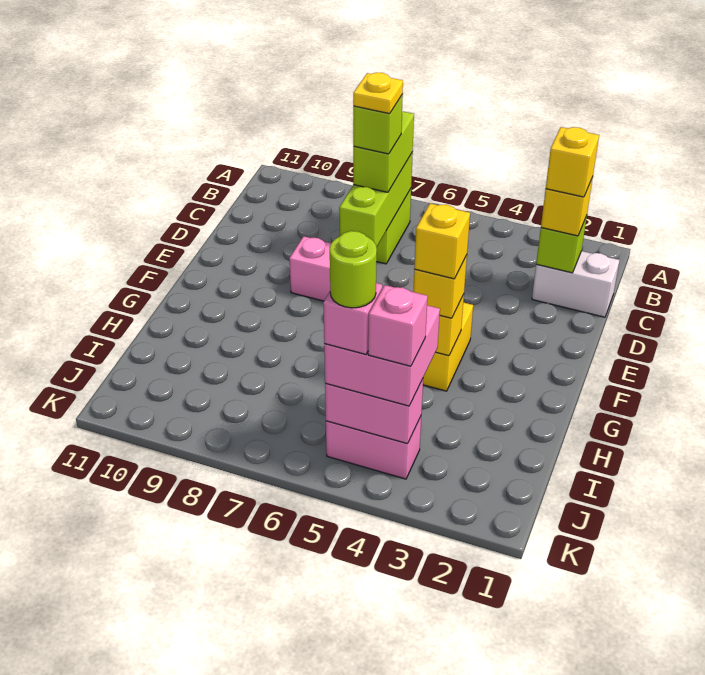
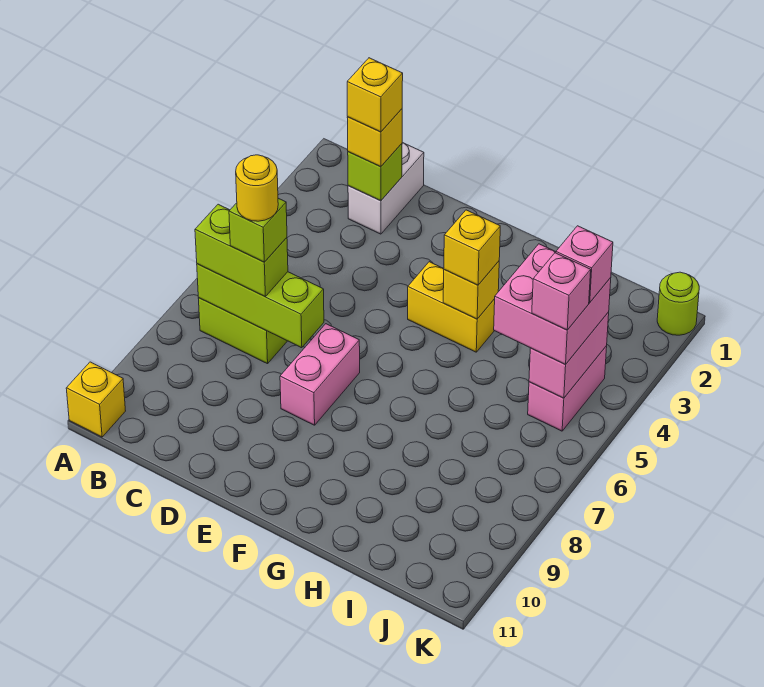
yellow 1x1 plate [353,72,403,114] -> yellow 1x1 round brick [236,155,278,221]
yellow 1x1 brick [414,203,470,279] -> yellow 1x1 brick moved to [66,362,125,437]
lime 1x1 round brick [330,231,377,308] -> lime 1x1 round brick moved to [657,272,699,335]

